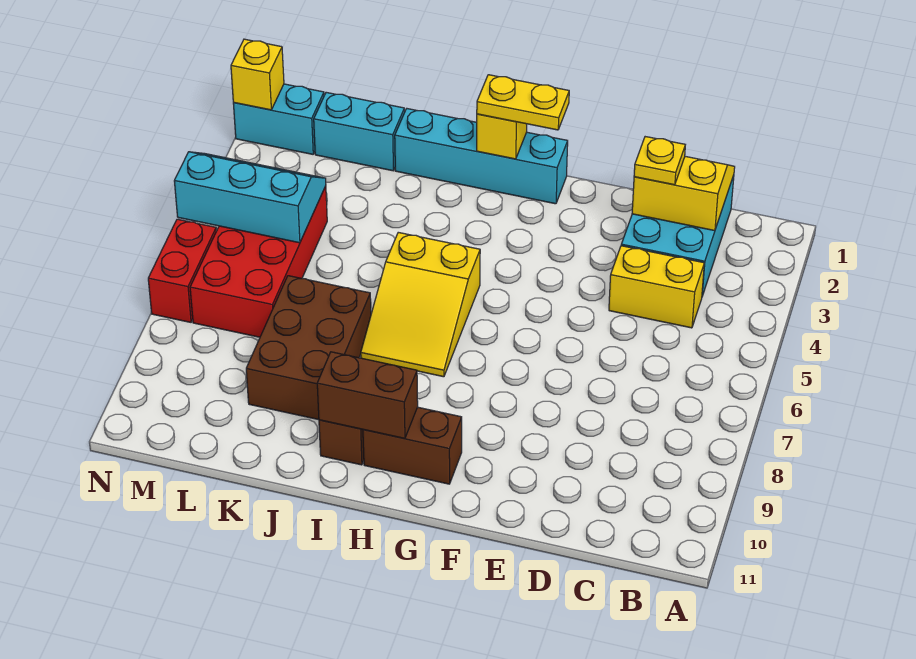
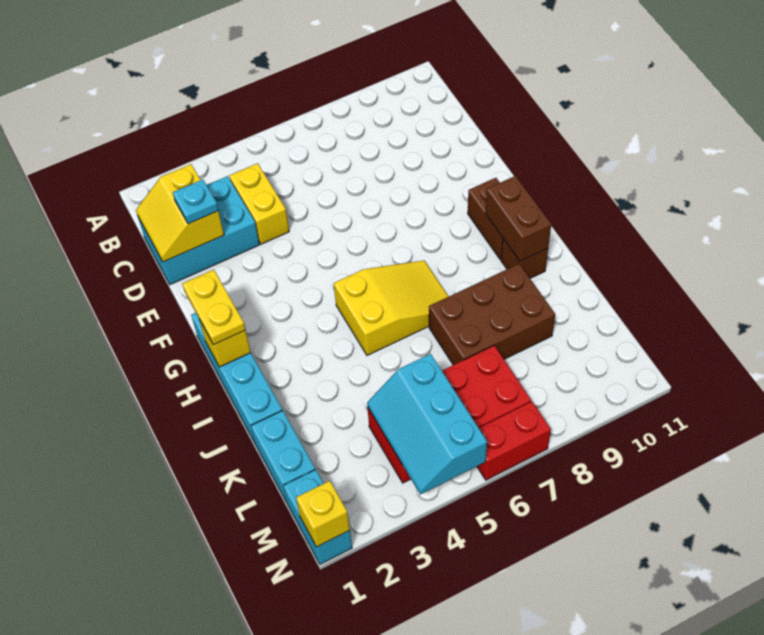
yellow 1x1 plate [634,137,685,185] -> cyan 1x1 plate [173,179,219,224]

